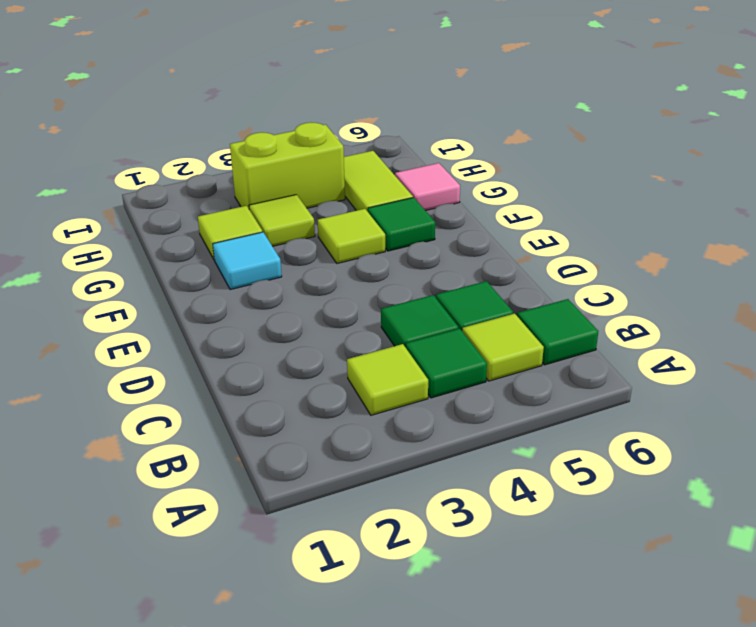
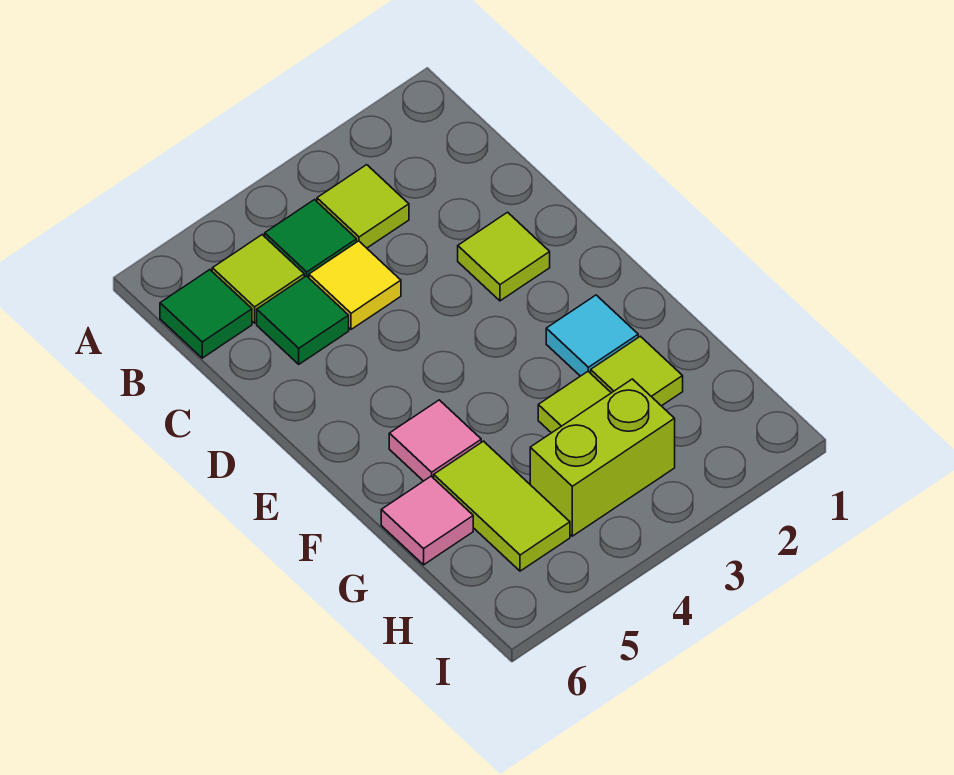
green 1x1 tile [381,295,458,347] -> yellow 1x1 tile [309,241,401,329]
lime 1x1 tile [317,209,385,263] -> lime 1x1 tile moved to [458,212,550,301]
green 1x1 tile [368,197,435,251] -> pink 1x1 tile [389,400,481,481]

